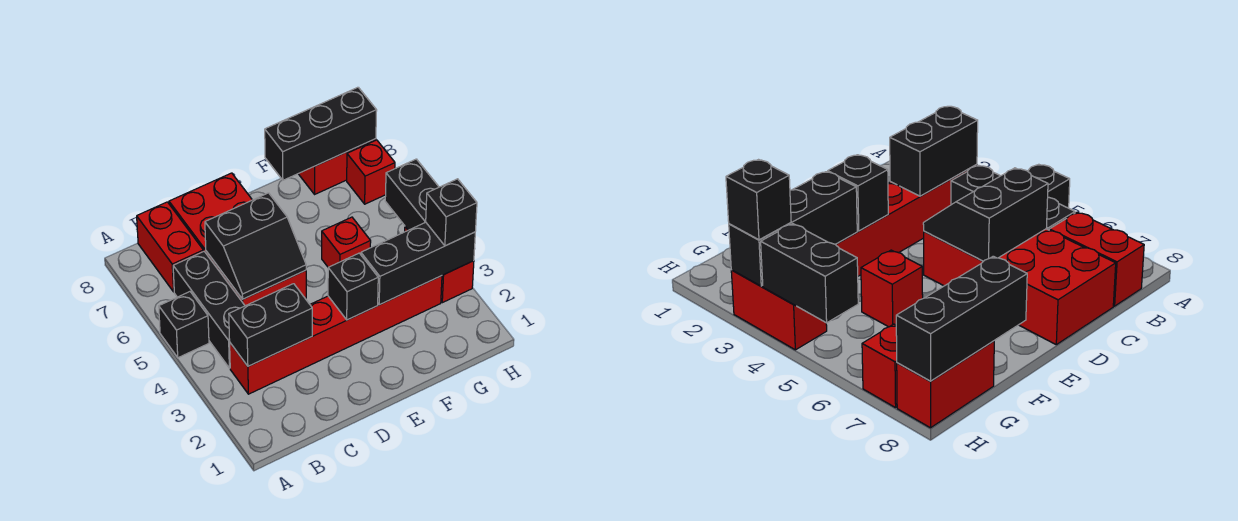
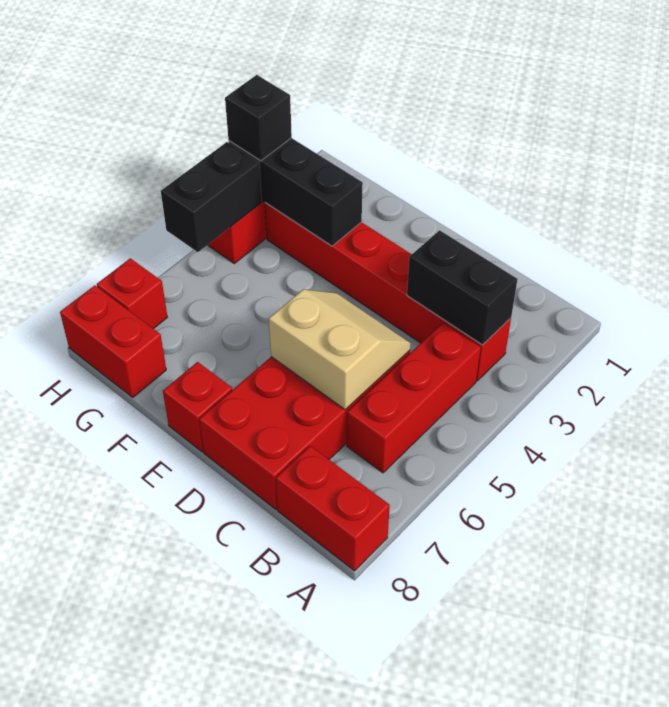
black 1x1 brick [159,292,209,358] -> none
black 1x3 brick [173,251,245,368] -> red 1x3 brick [347,323,481,473]
red 1x2 brick [137,202,203,292] -> red 1x2 brick turned to [276,446,390,571]
black 2x2 slope [205,193,306,299] -> tan 2x2 slope [269,289,411,410]
black 1x1 brick [328,253,378,320] -> none
red 1x1 brick [322,217,371,267] -> red 1x1 brick moved to [163,362,232,452]
black 1x3 brick [265,87,377,180] -> none

